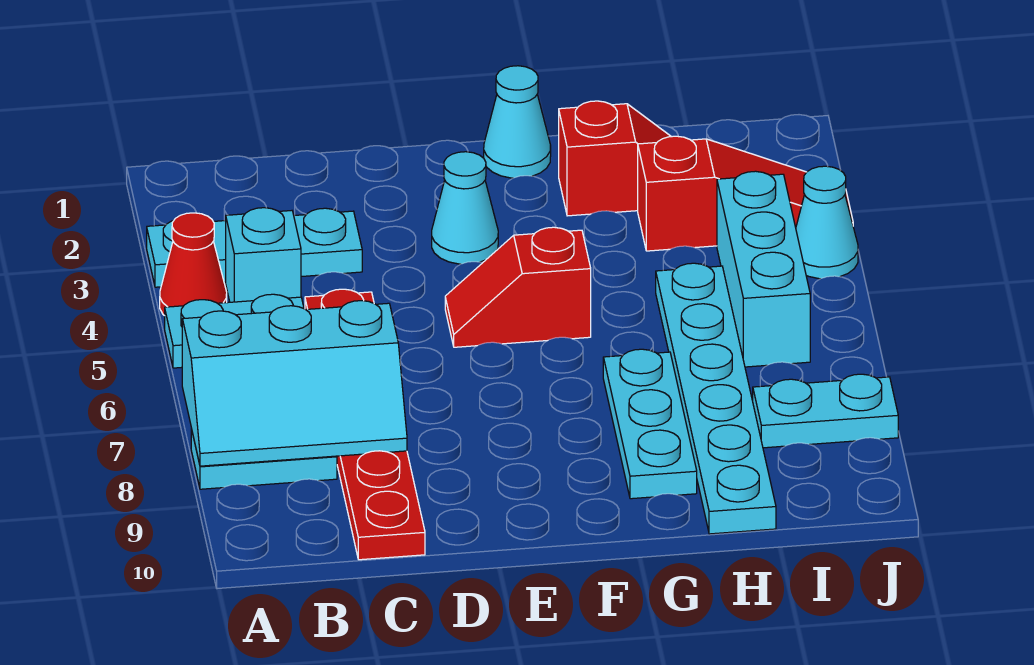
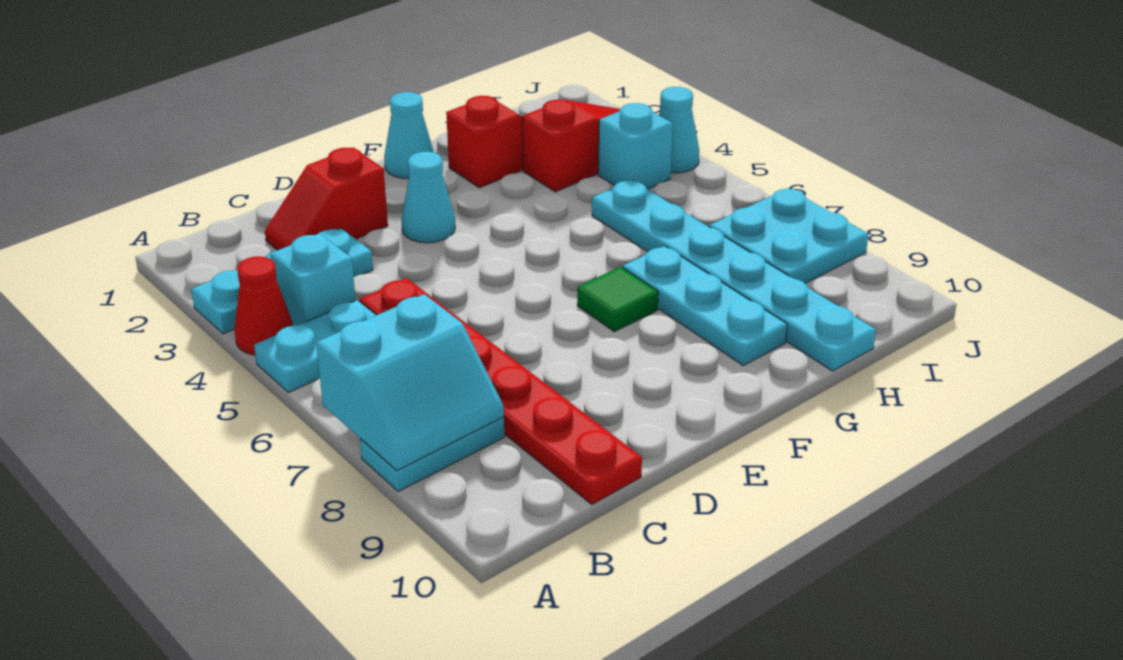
cyan 2x3 slope [182,301,407,466] -> cyan 2x2 slope [316,294,504,470]
red 1x2 slope [445,227,591,347] -> red 1x2 slope moved to [265,148,388,250]
none -> green 1x1 tile [577,267,658,332]
cyan 1x3 brick [717,171,810,367] -> cyan 1x1 brick [598,103,673,189]
cyan 1x2 plate [753,374,898,448] -> cyan 2x2 plate [709,188,868,283]

